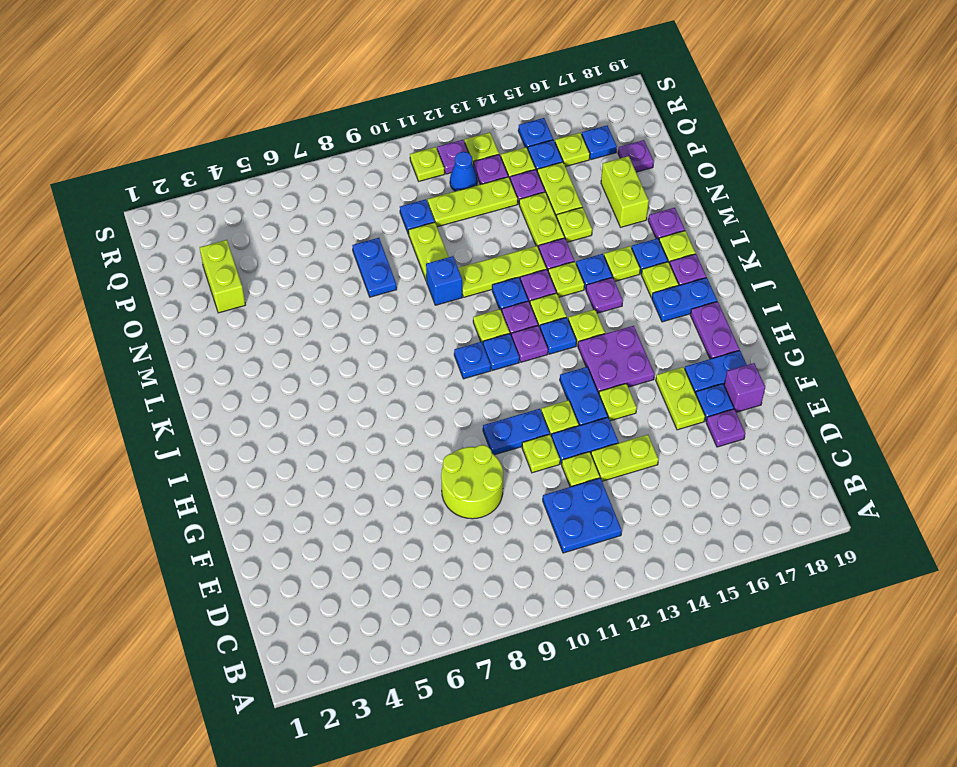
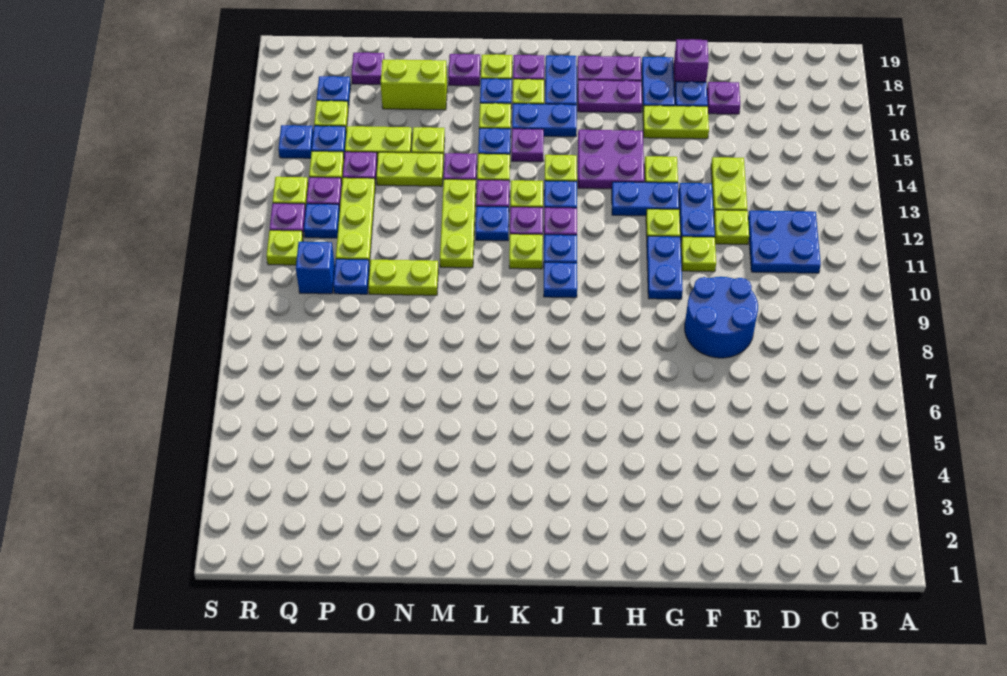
lime 2x2 round brick [441,445,503,519] -> blue 2x2 round brick [685,277,758,358]
none -> purple 1x2 plate [578,80,642,113]
blue 1x1 brick [426,256,462,305] -> blue 1x1 brick moved to [296,242,335,294]
blue 1x2 plate [352,238,397,297] -> blue 1x2 plate moved to [512,104,577,137]
lime 1x2 brick [200,240,245,313] -> none
blue 1x1 cone [450,152,477,191] -> blue 1x1 plate [304,204,340,238]

